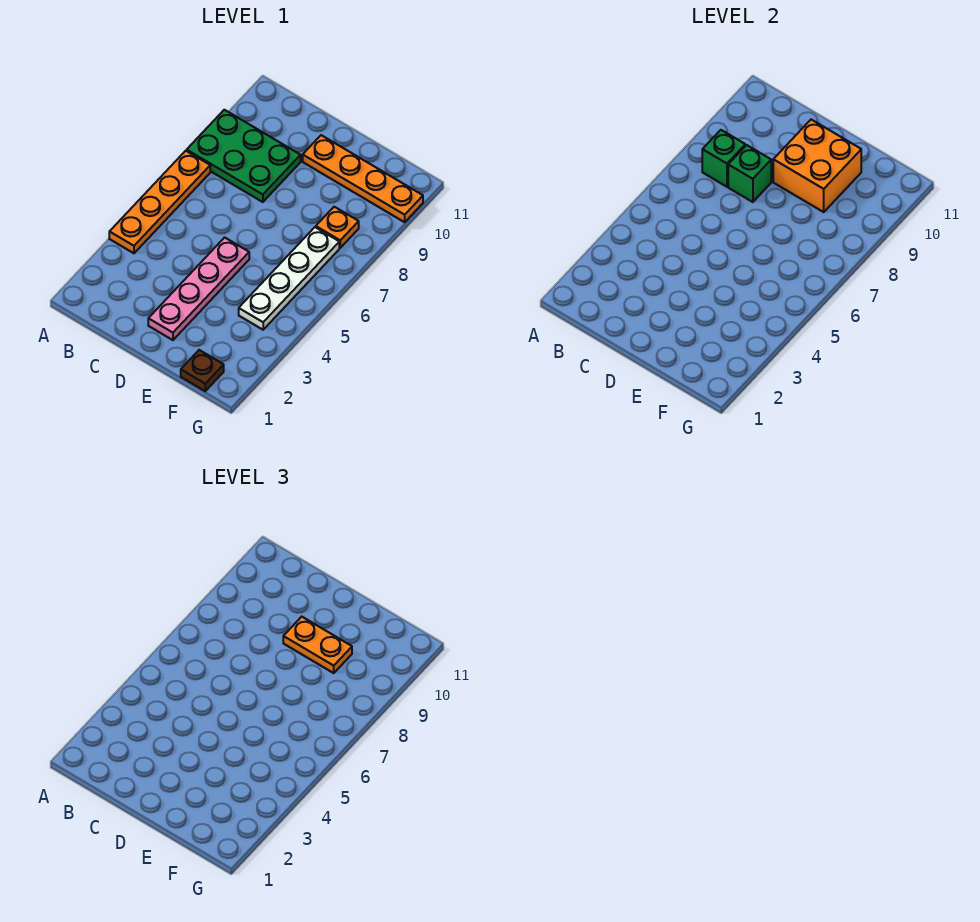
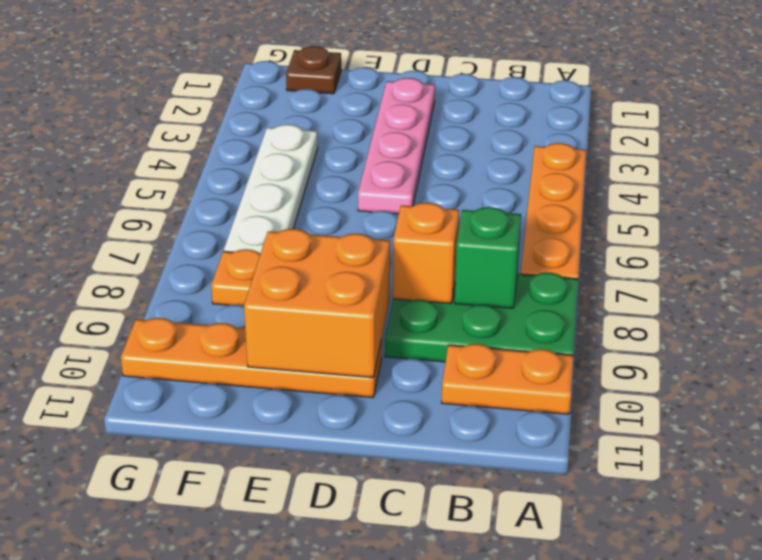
green 1x1 brick [728,145,771,202] -> orange 1x1 brick [393,203,459,303]
orange 1x2 plate [283,617,352,673] -> orange 1x2 plate moved to [442,344,574,414]

